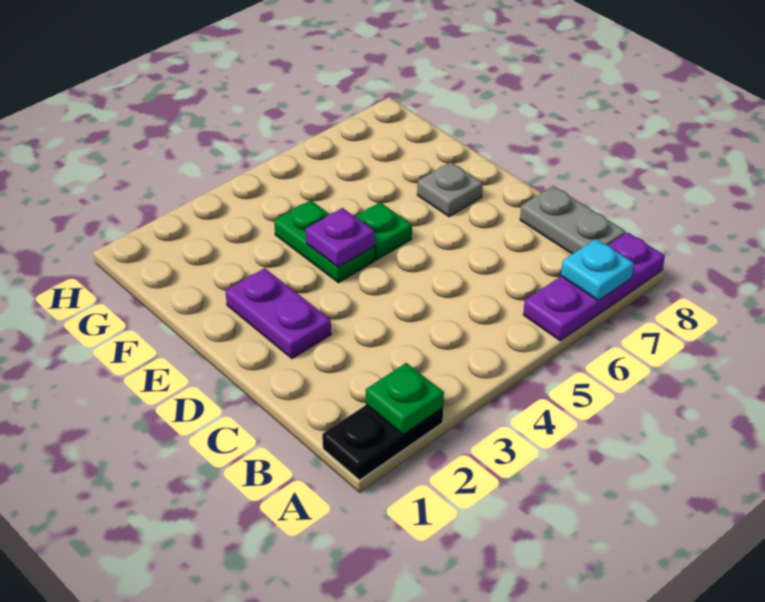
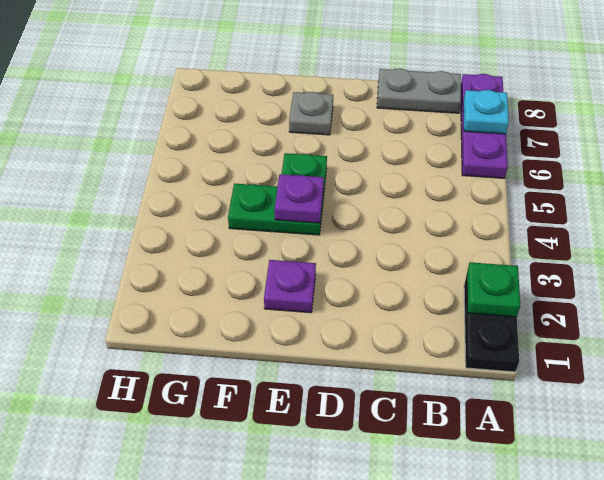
purple 1x2 plate [225,268,331,359] -> purple 1x1 plate [264,260,316,313]

